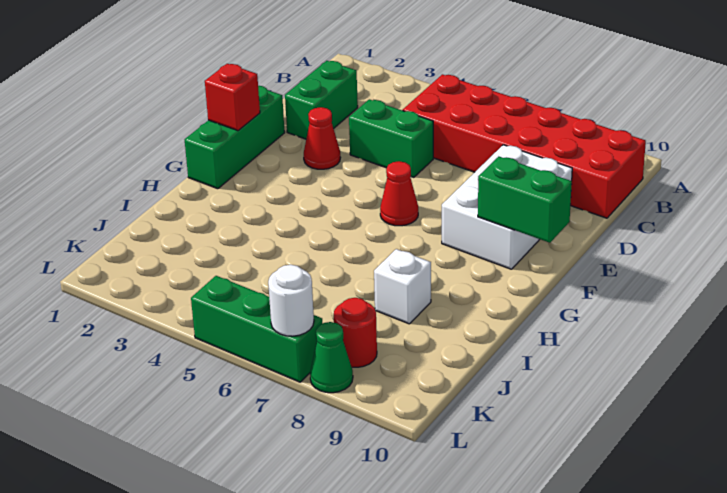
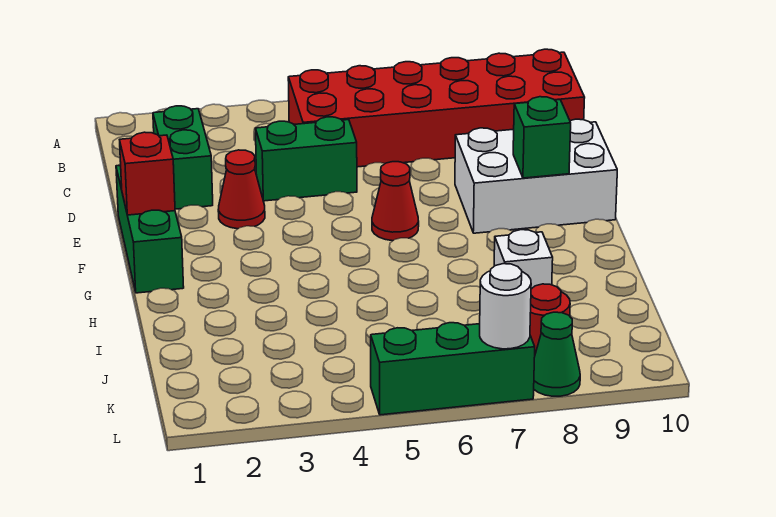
white 2x3 brick [442,145,572,269] -> white 2x3 brick turned to [455,119,617,233]
green 1x2 brick [478,157,572,243] -> green 1x1 brick [513,97,571,178]

